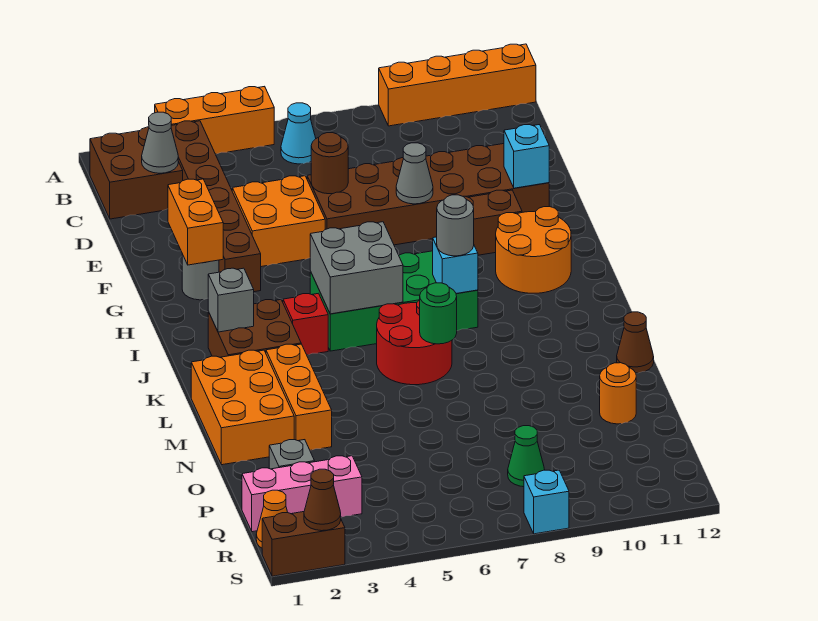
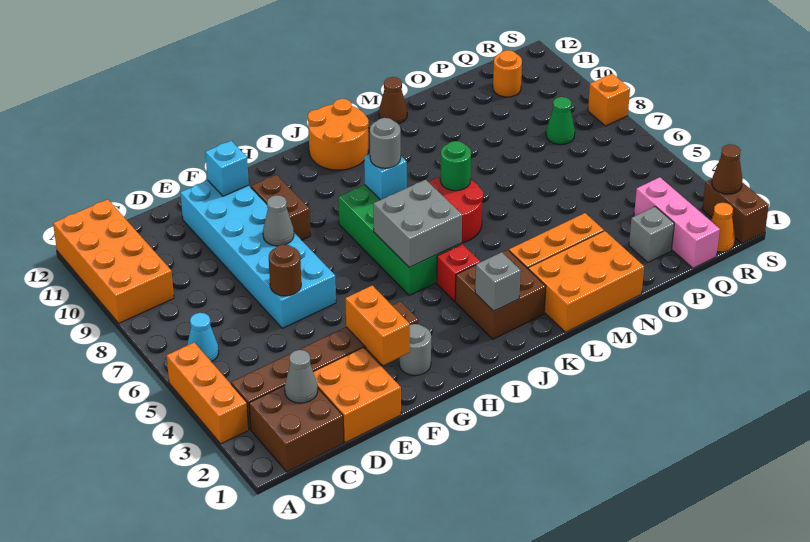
orange 1x4 brick [379,44,536,126] -> orange 2x4 brick [53,199,174,323]
orange 2x2 brick [232,176,325,267] -> orange 2x2 brick moved to [313,348,401,443]
brown 2x6 brick [307,144,549,245] -> cyan 2x6 brick [180,180,336,328]
orange 1x2 brick [168,179,223,265] -> orange 1x2 brick turned to [345,285,410,365]
orange 2x2 round brick [496,207,571,293] -> orange 2x2 round brick moved to [308,99,369,170]
orange 1x1 round brick [600,363,636,424] -> orange 1x1 round brick moved to [493,50,522,97]
cyan 1x1 brick [524,470,569,534] -> orange 1x1 brick [588,74,630,126]

